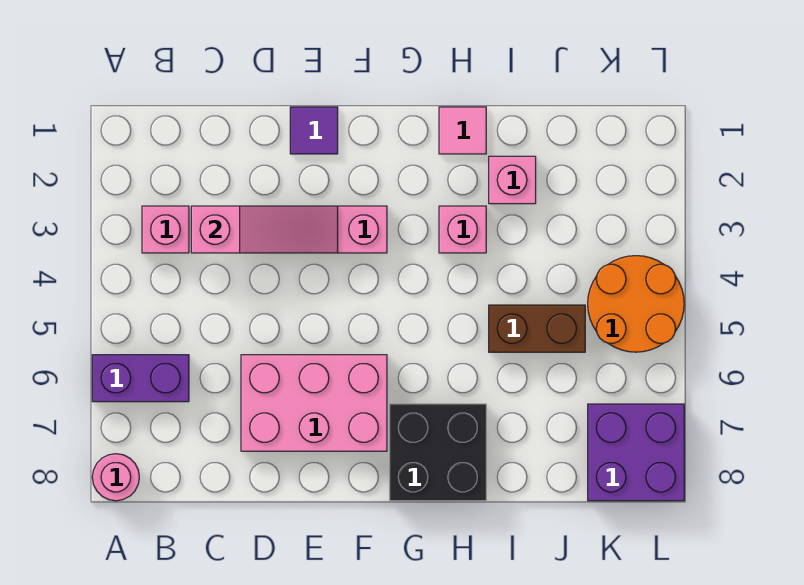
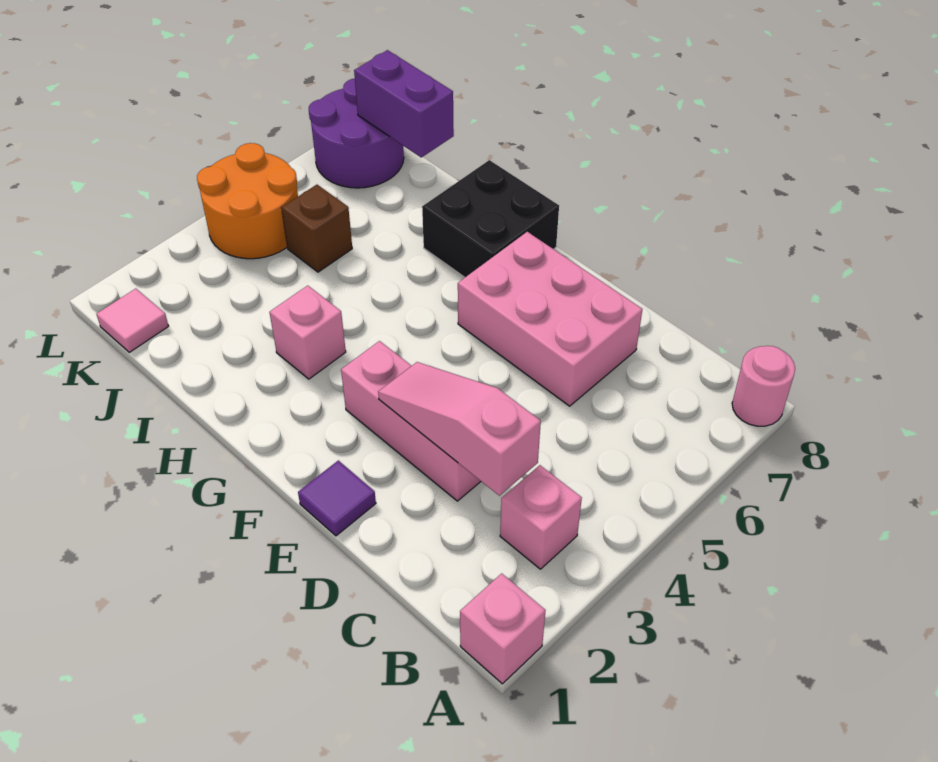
purple 1x2 brick [92,355,189,402] -> purple 1x2 brick moved to [354,50,454,157]
pink 1x1 tile [439,107,486,154] -> pink 1x1 tile moved to [96,289,168,352]
pink 1x1 brick [489,156,536,204] -> pink 1x1 brick moved to [460,573,546,684]
brown 1x2 brick [489,305,585,352] -> brown 1x1 brick [282,185,352,272]
purple 2x2 brick [588,404,684,501] -> purple 2x2 round brick [309,79,404,188]

